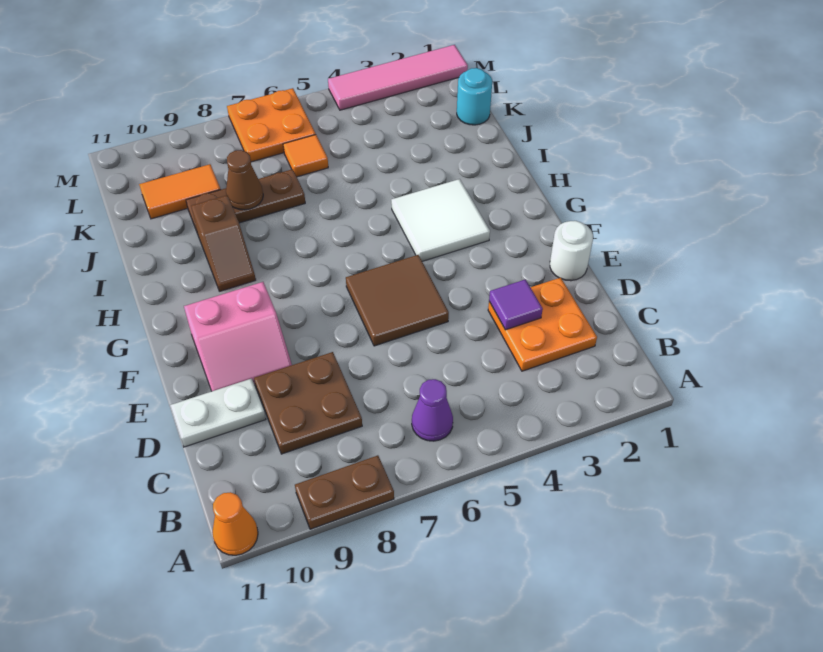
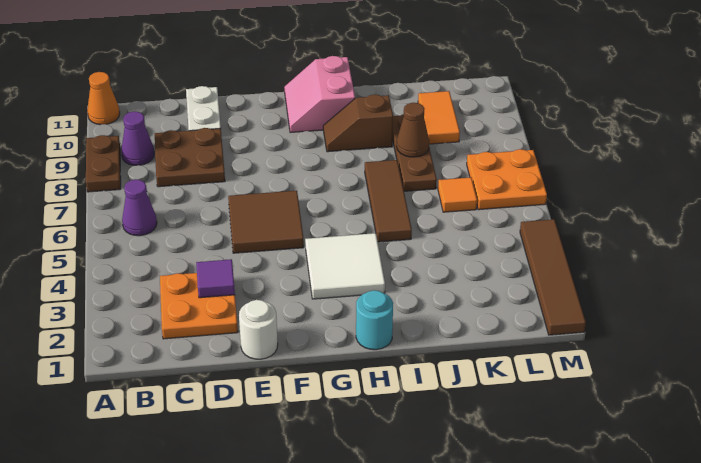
none -> purple 1x1 cone [121,111,154,165]
pink 2x2 slope [184,282,292,391] -> pink 2x2 slope moved to [284,56,355,133]
none -> brown 1x3 tile [365,160,412,242]
cyan 1x1 round brick [457,68,492,125] -> cyan 1x1 round brick moved to [356,290,393,350]
pink 1x4 tile [328,45,468,110] -> brown 1x4 tile [520,219,586,335]

